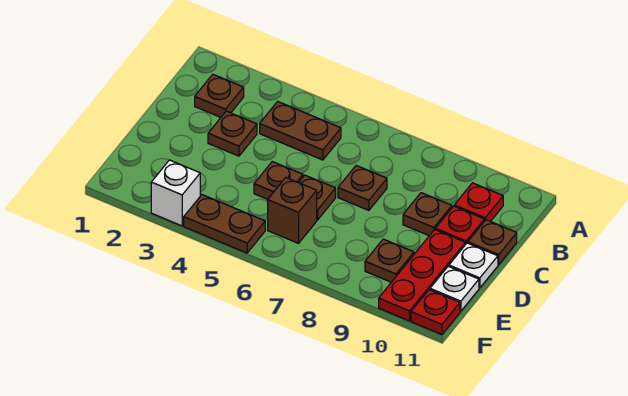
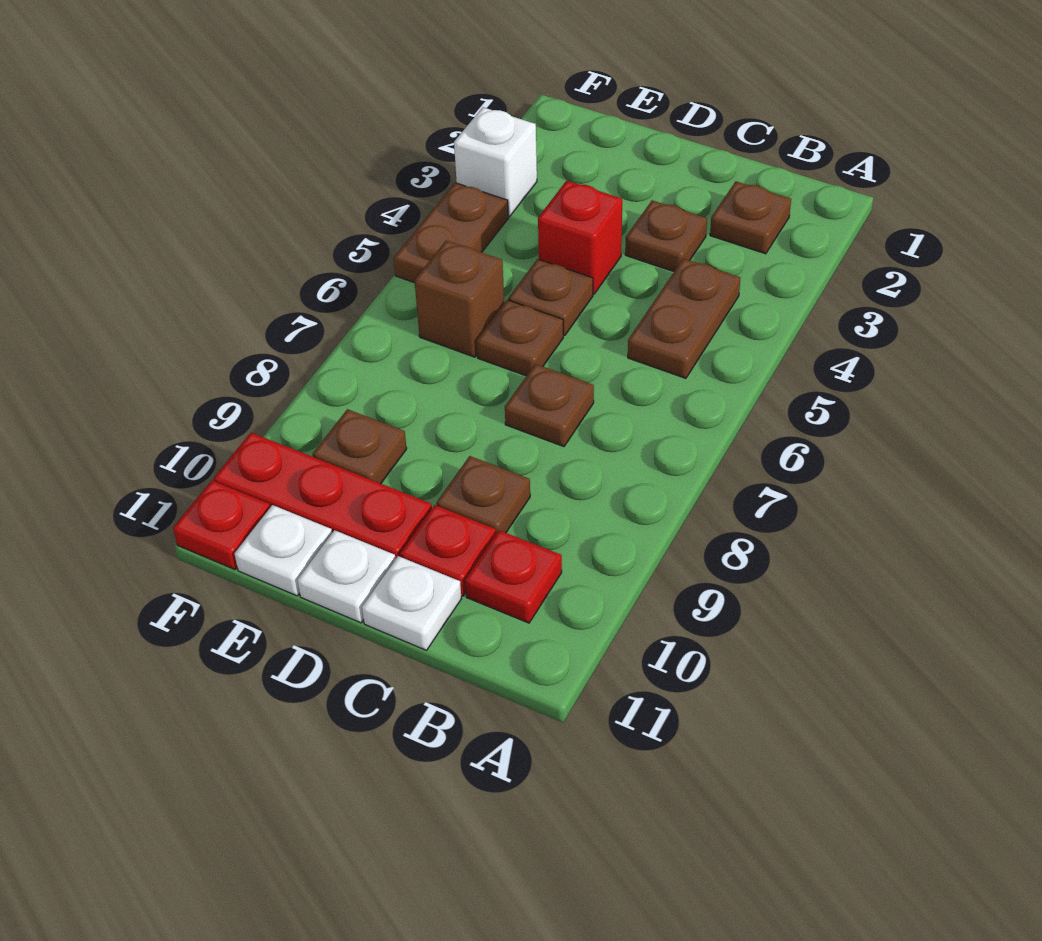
brown 1x1 plate [468,220,517,265] -> white 1x1 plate [362,556,462,650]
none -> red 1x1 brick [538,181,622,294]

